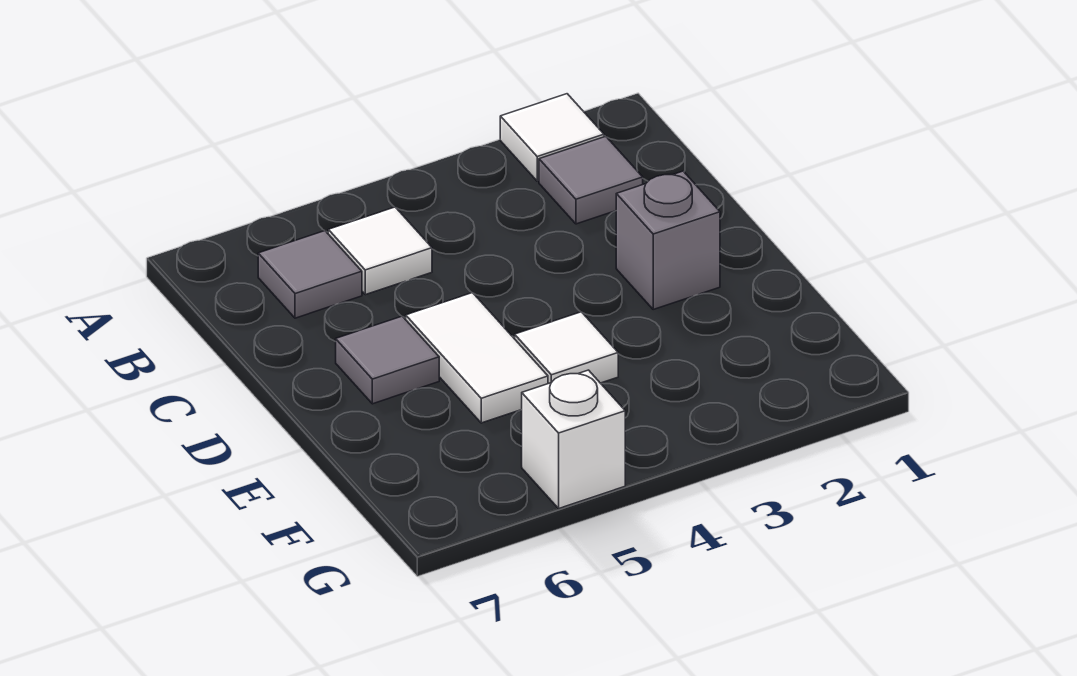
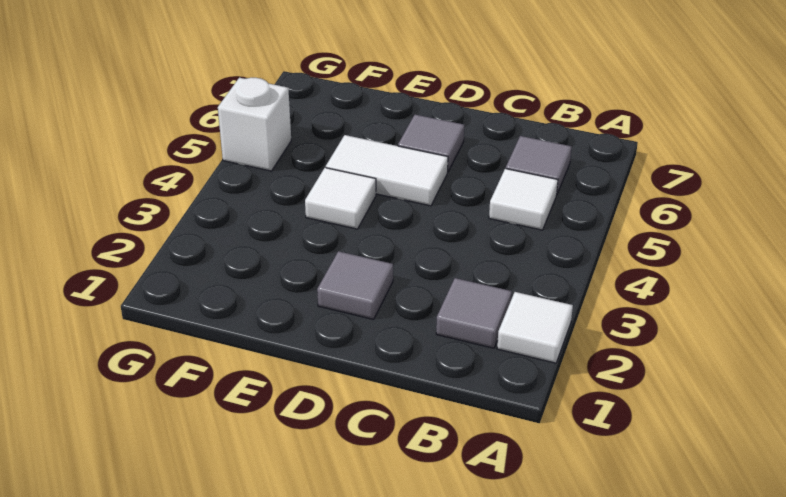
grey 1x1 brick [616,171,720,309] -> grey 1x1 tile [317,251,393,319]

